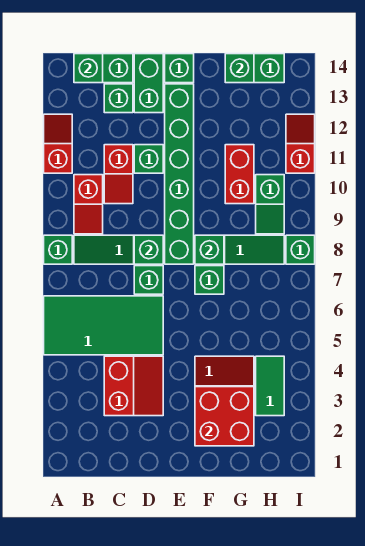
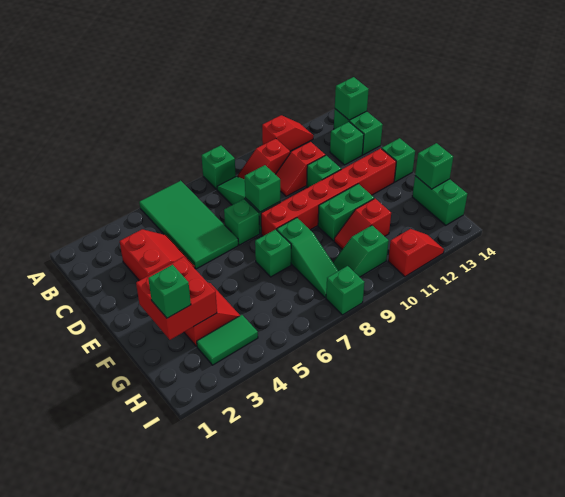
red 2x2 slope [104,356,163,416] -> red 2x2 slope turned to [120,229,195,281]
green 1x2 brick [134,54,163,113] -> green 1x2 brick moved to [318,184,374,241]
green 1x6 brick [165,84,194,264] -> red 1x6 brick [261,148,396,236]
green 1x1 brick [195,235,224,264] -> green 1x1 brick moved to [148,265,191,318]
red 1x2 brick [225,145,254,204] -> red 1x2 slope [334,199,391,249]

